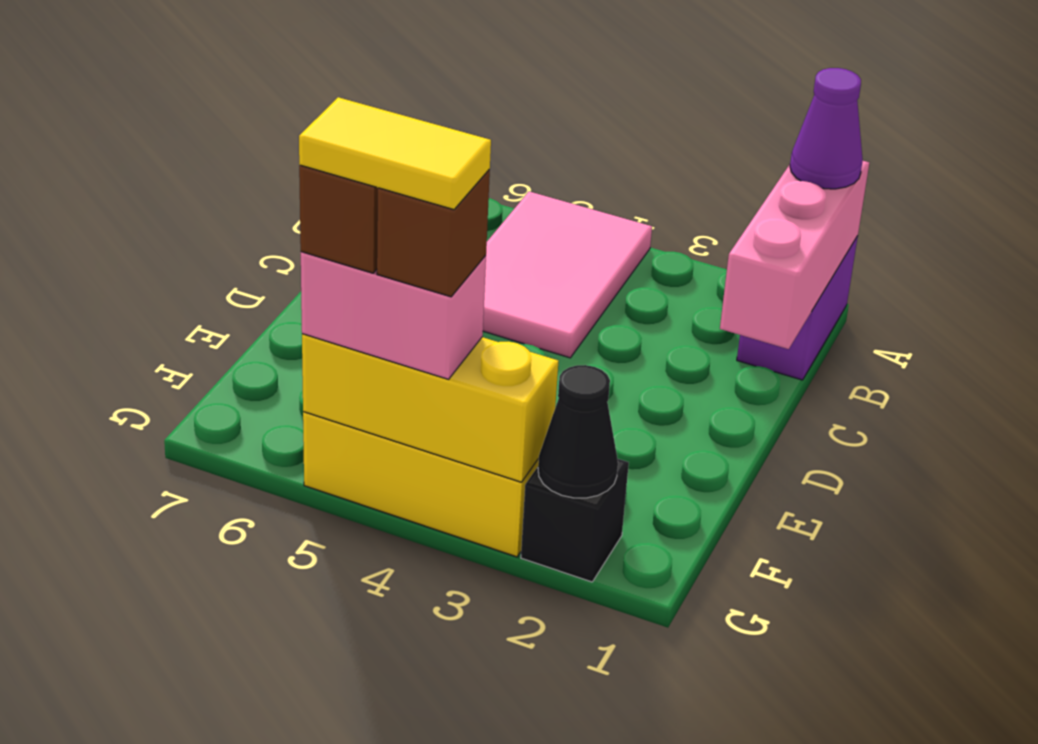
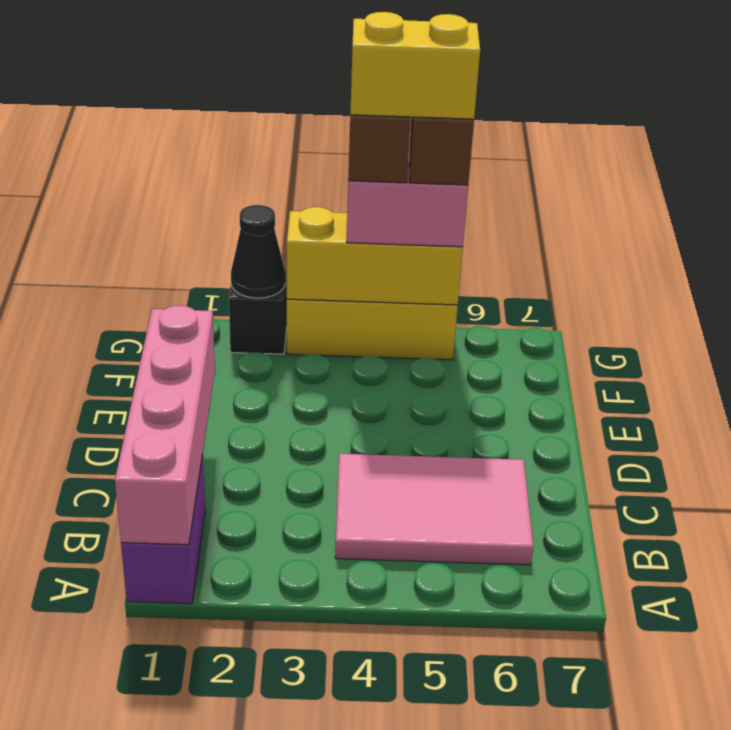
pink 1x3 brick [720,161,869,349] -> pink 1x4 brick [115,305,215,545]
purple 1x1 cone [790,68,863,189] -> none
pink 2x3 tile [483,191,652,358] -> pink 2x3 tile turned to [335,454,533,565]
yellow 1x2 tile [299,97,491,210] -> yellow 1x2 brick [350,12,480,119]

